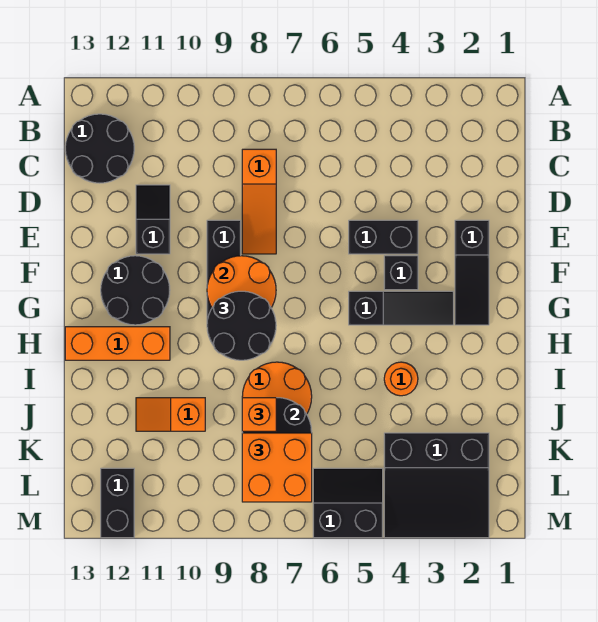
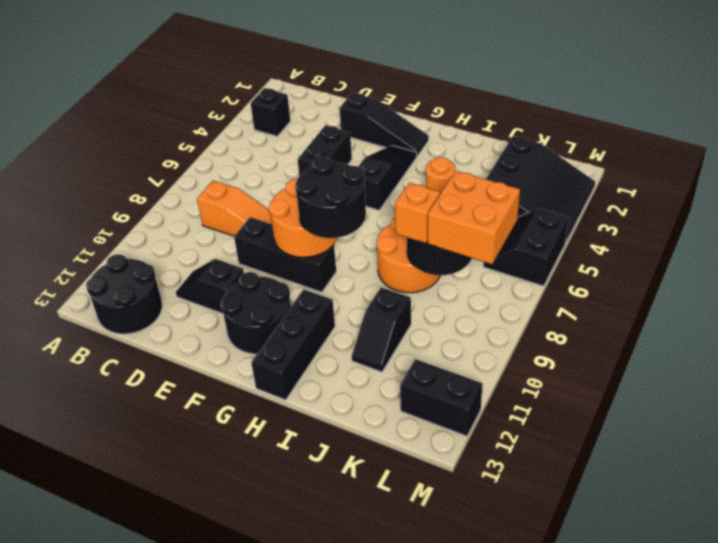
black 1x1 brick [384,256,418,290] -> black 1x1 brick moved to [251,88,290,136]
orange 1x3 brick [65,327,170,360] -> black 1x3 brick [251,290,335,400]
orange 1x2 slope [136,398,205,431] -> black 1x2 slope [352,287,411,372]

